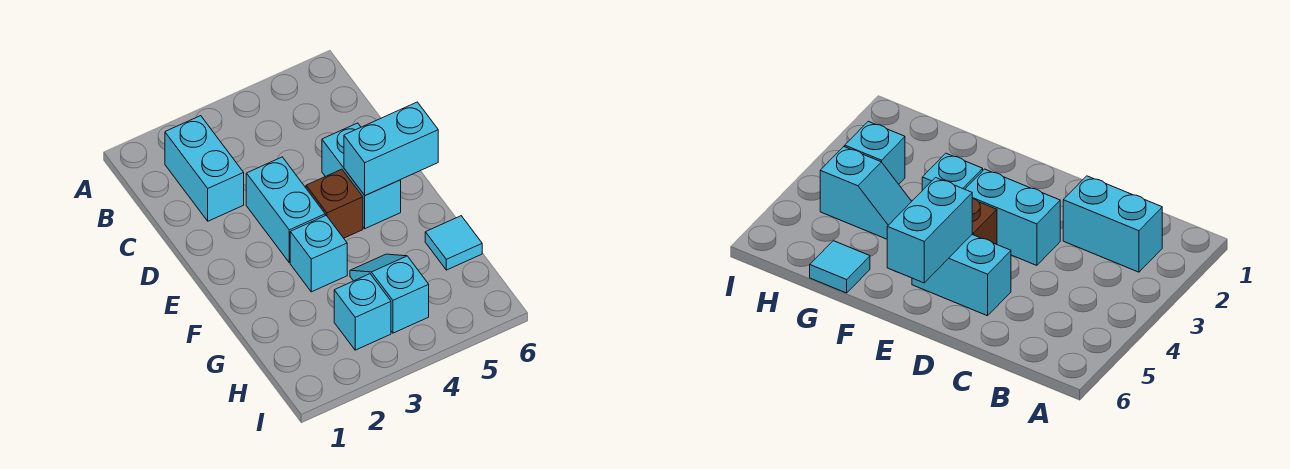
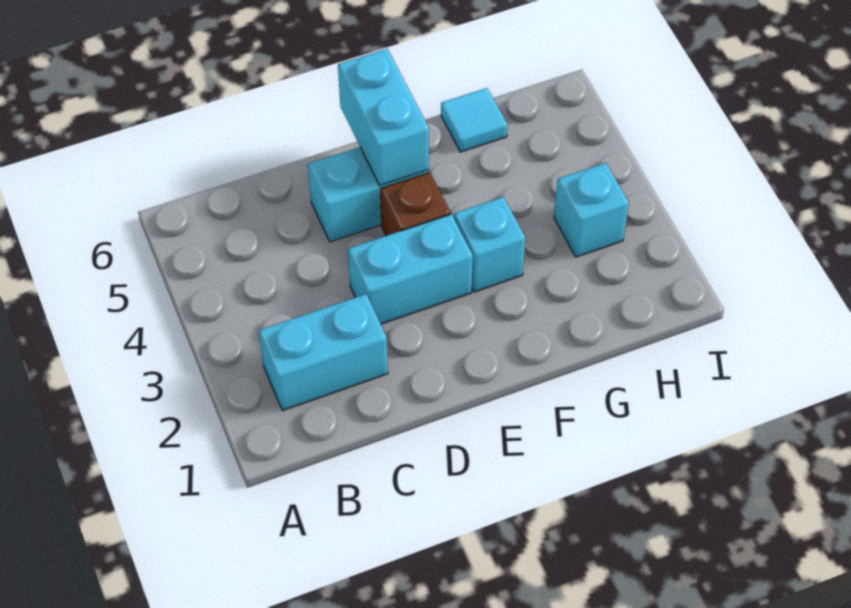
cyan 1x2 slope [350,254,429,333] -> none

